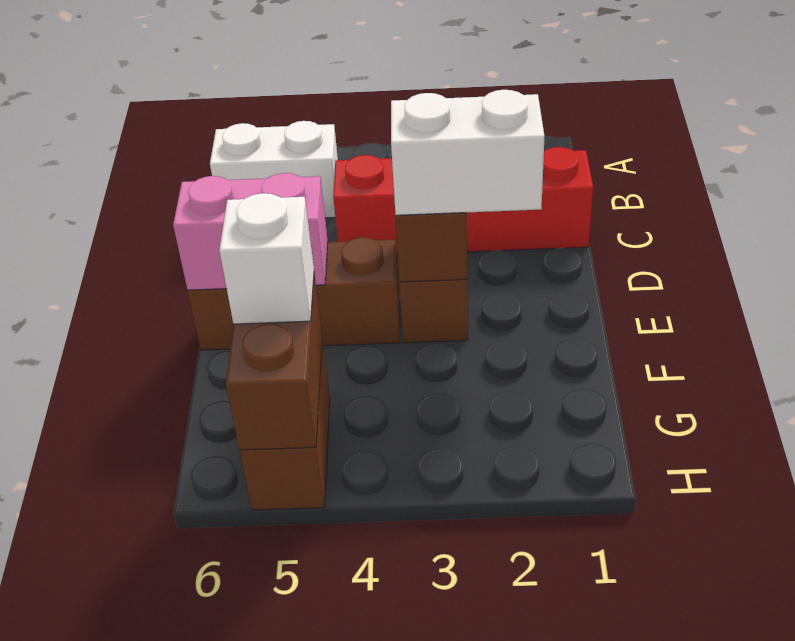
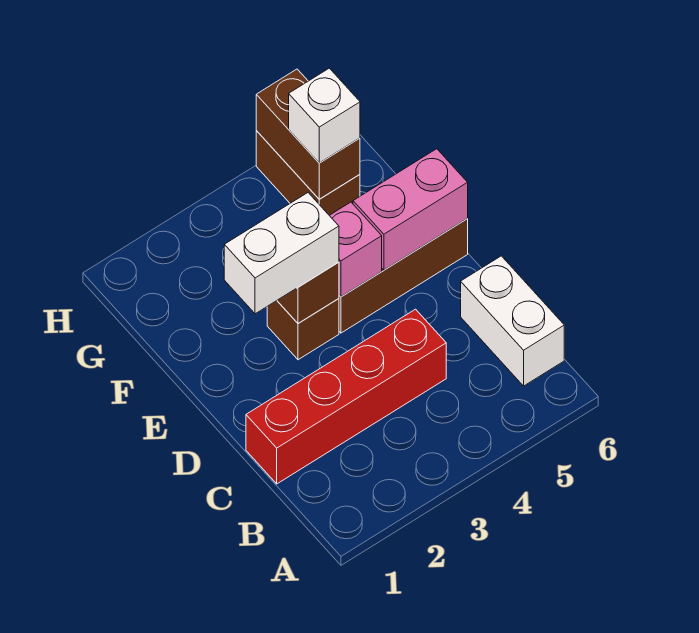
white 1x2 brick [210,121,338,218] -> white 1x2 brick turned to [461,256,564,386]
none -> pink 1x1 brick [329,202,382,297]

